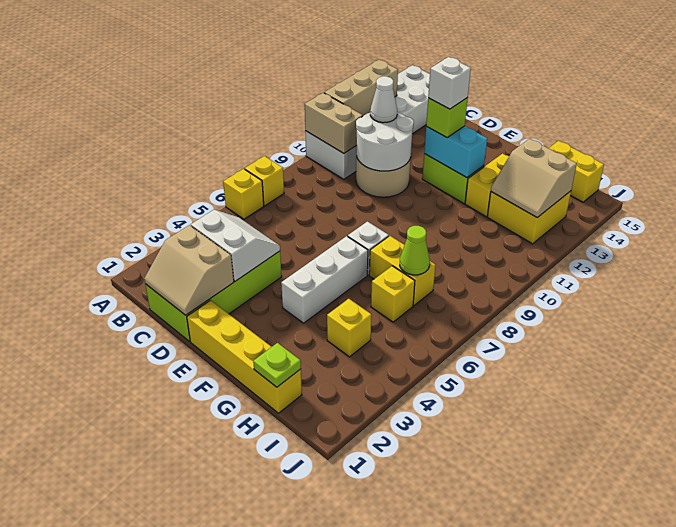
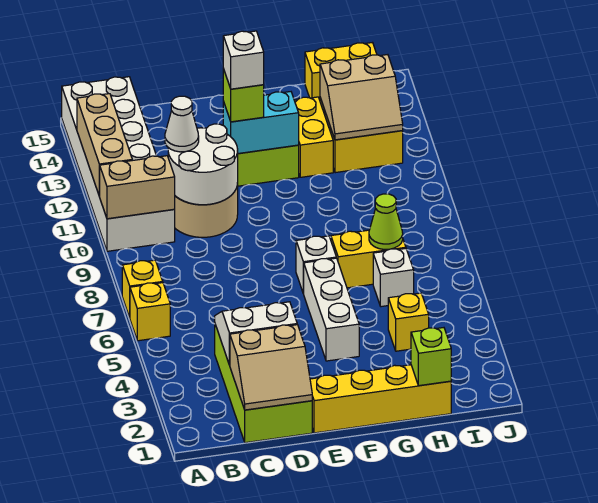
lime 1x1 plate [253,343,301,387] -> lime 1x1 brick [411,328,451,386]
yellow 1x1 brick [371,266,415,322] -> white 1x1 brick [373,249,414,307]

